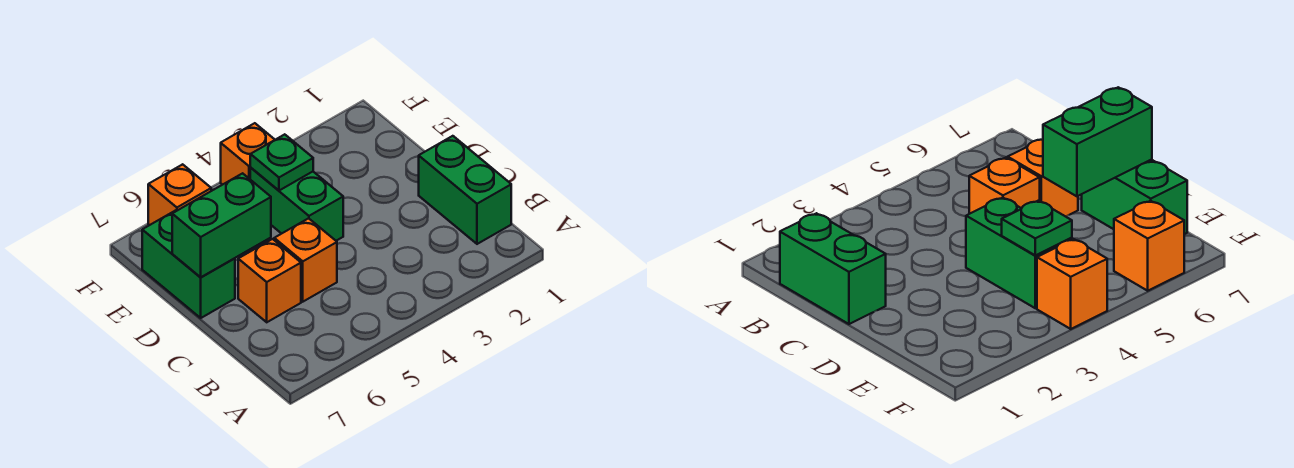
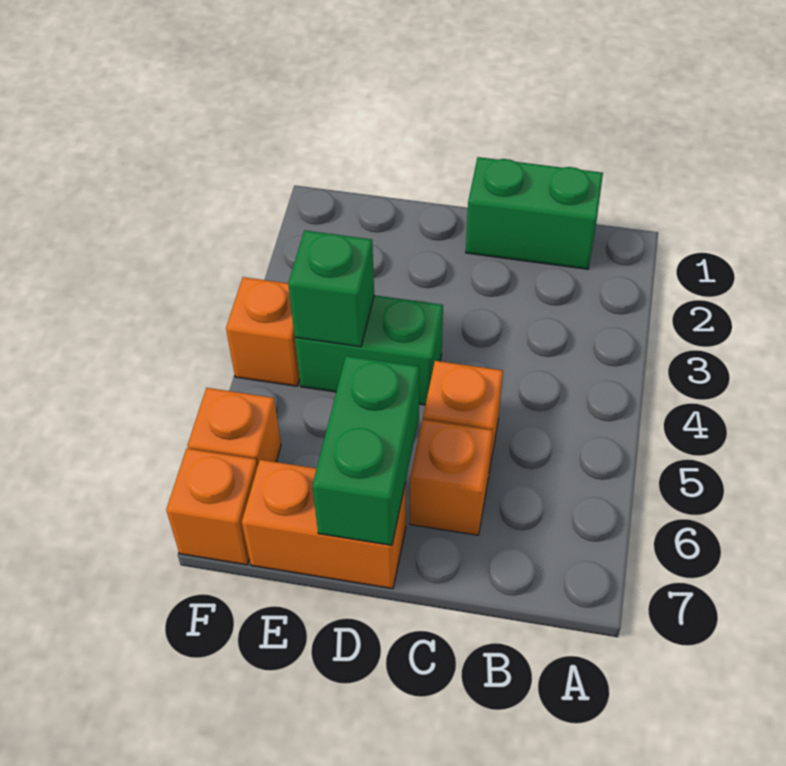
green 1x2 brick [142,210,235,318] -> orange 1x2 brick [242,460,406,589]
green 1x1 plate [250,134,313,191] -> green 1x1 brick [288,230,374,347]
none -> orange 1x1 brick [166,449,258,565]

